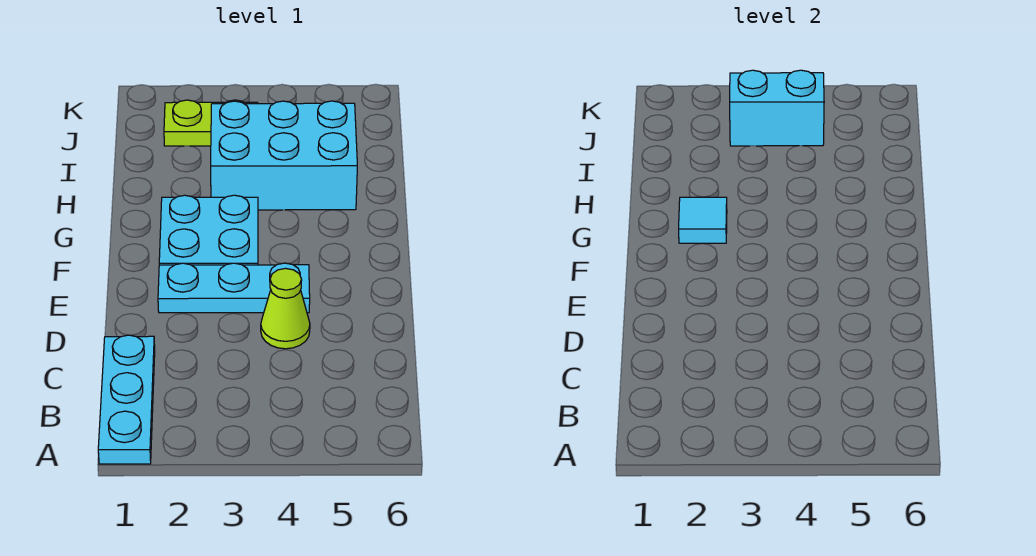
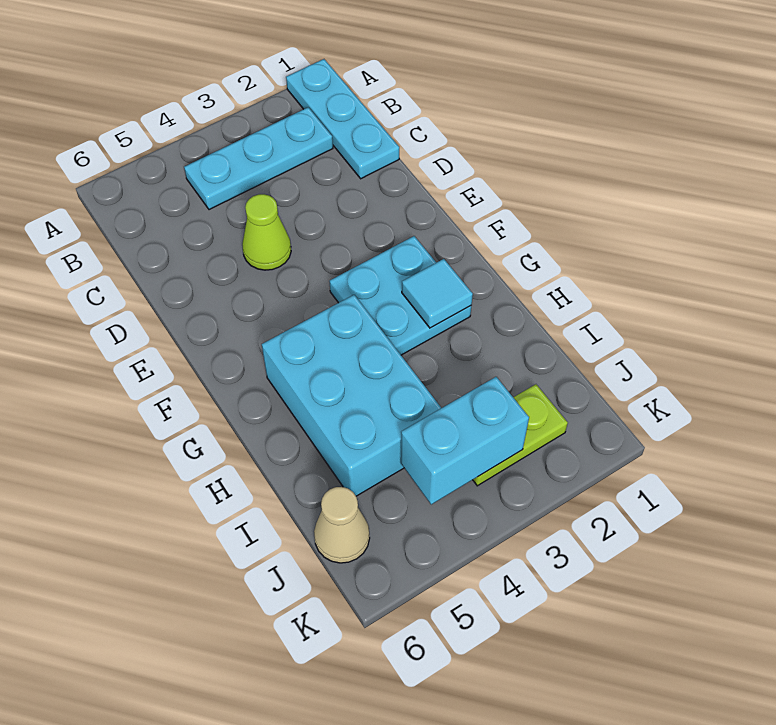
cyan 1x3 plate [158,263,310,313] -> cyan 1x3 plate moved to [184,107,333,210]
cyan 2x3 brick [211,101,357,210] -> cyan 2x3 brick turned to [262,295,441,496]
none -> tan 1x1 cone [314,487,370,563]

